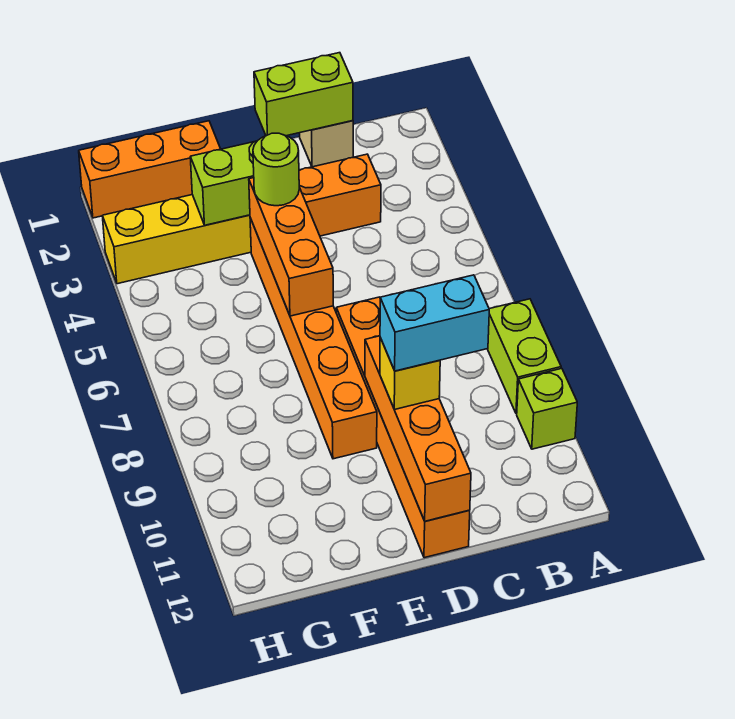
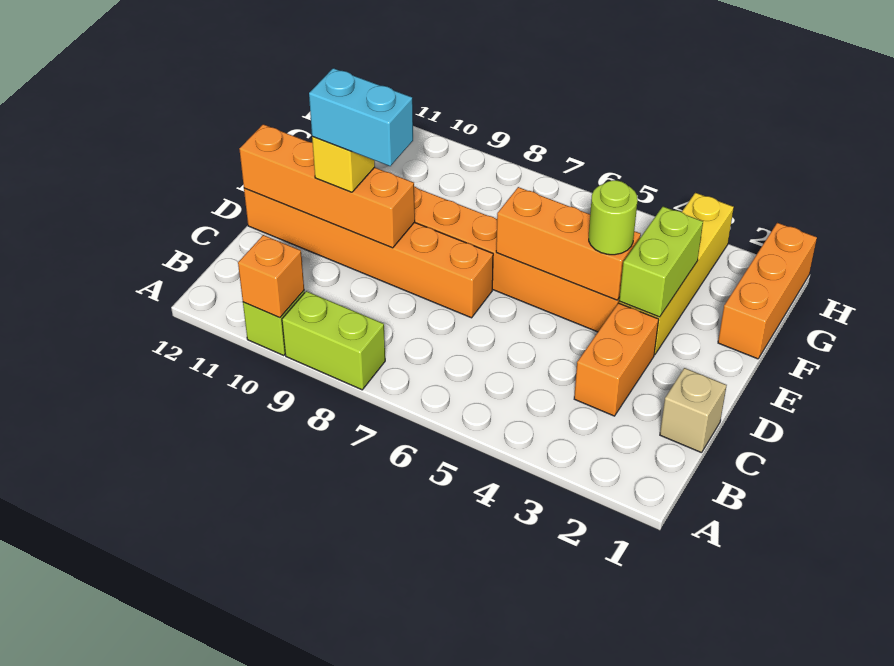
none -> orange 1x1 brick [238,235,304,318]
lime 1x2 brick [254,53,353,136] -> none
cyan 1x2 brick [380,275,489,371] -> cyan 1x2 brick turned to [309,68,413,166]

